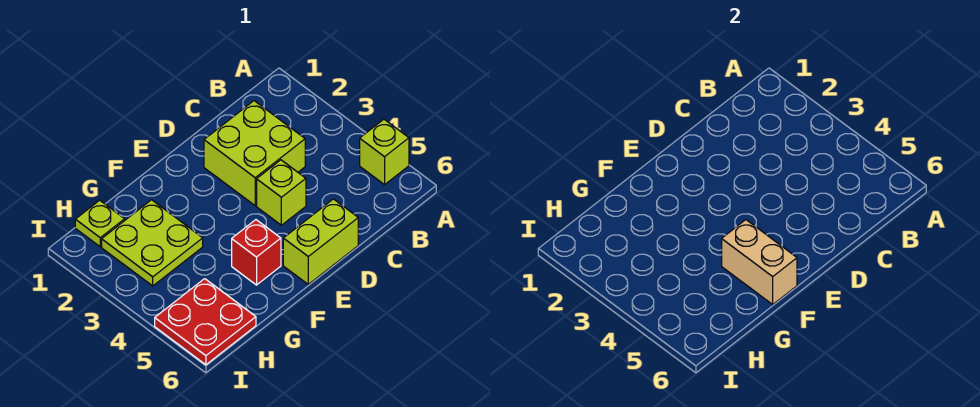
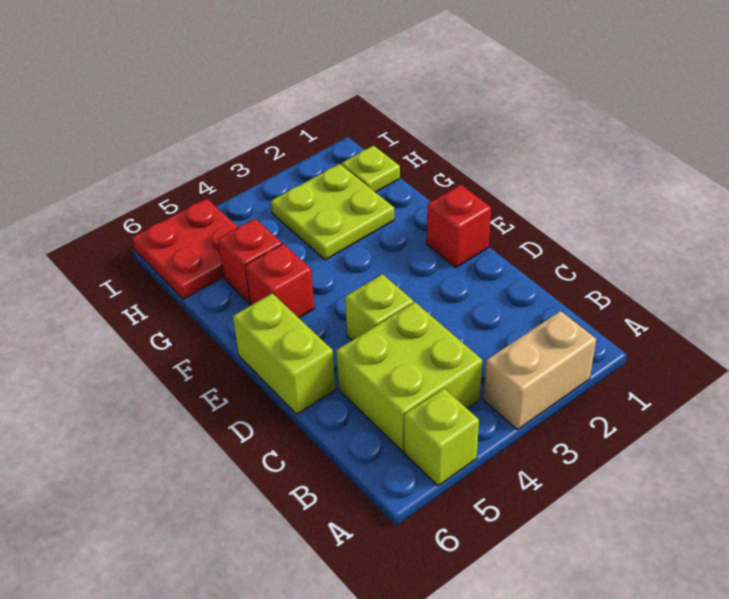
lime 2x2 brick [204,101,305,206] -> lime 2x2 brick moved to [336,302,483,452]
none -> red 1x1 brick [427,185,491,267]
tan 1x2 brick [722,220,797,304] -> tan 1x2 brick moved to [483,311,596,430]
none -> red 1x1 brick [218,219,282,303]

